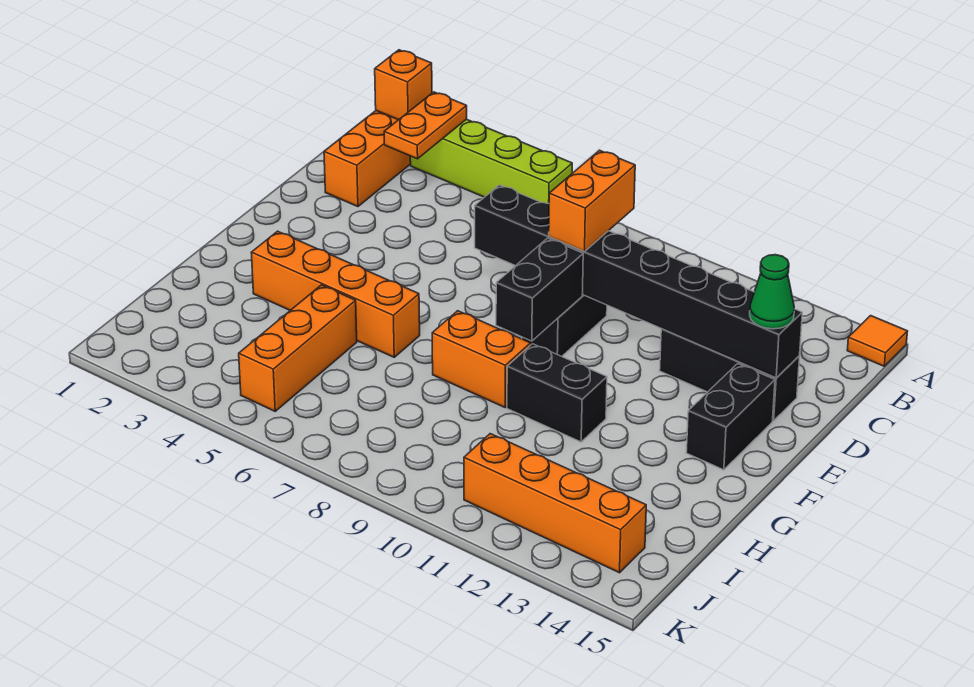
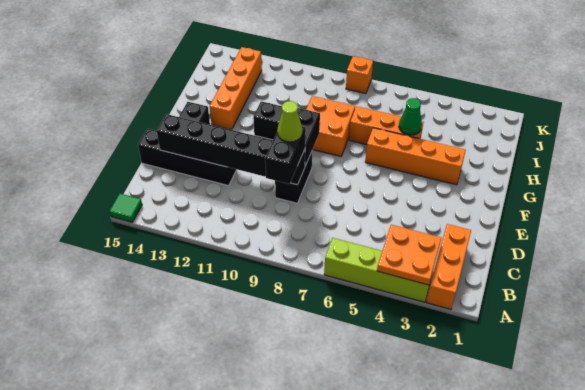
orange 1x1 brick [375,50,432,120] -> orange 1x1 brick moved to [346,56,373,94]
orange 1x2 plate [384,92,467,159] -> orange 2x2 plate [377,225,441,285]
orange 1x1 tile [847,316,908,366] -> green 1x1 tile [110,194,142,222]
orange 1x2 brick [549,150,635,252] -> black 1x2 brick [265,126,306,184]
black 1x8 brick [475,185,802,378] -> black 1x6 brick [157,114,305,185]
none -> lime 1x1 cone [277,101,302,142]
black 1x3 brick [660,329,800,421] -> black 1x4 brick [138,129,237,186]
green 1x1 cone [750,255,794,329] -> green 1x1 cone moved to [399,98,422,135]
orange 1x2 brick [432,311,531,407] -> orange 2x2 brick [306,96,355,156]
orange 1x3 brick [239,285,357,411] -> orange 1x3 brick turned to [349,106,423,145]
orange 1x4 brick [464,434,646,573] -> orange 1x4 brick turned to [210,47,262,130]

